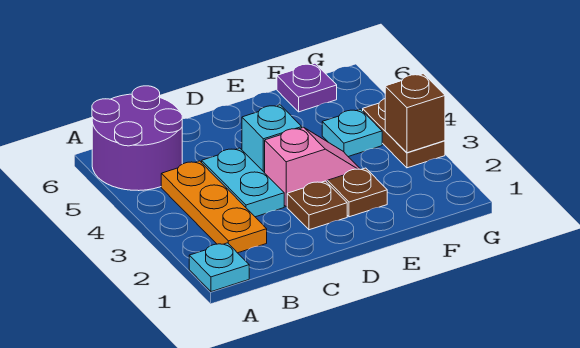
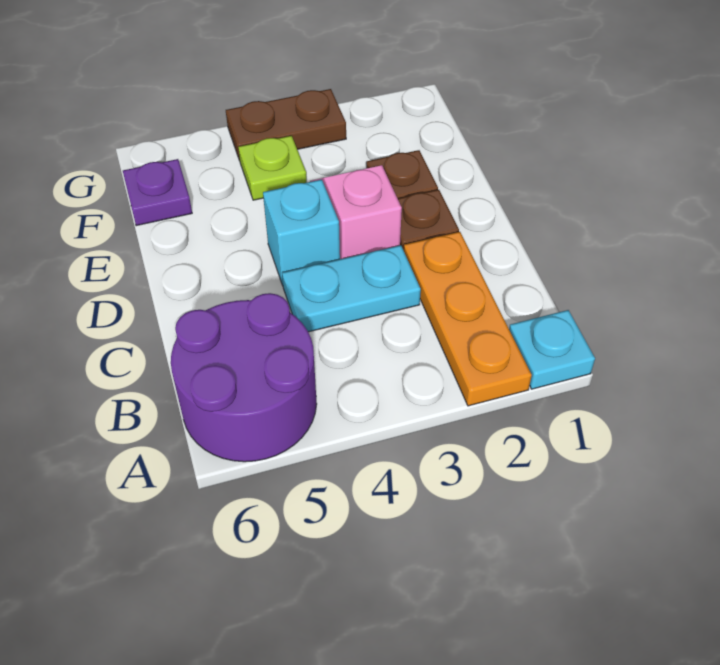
orange 1x3 plate [161,161,267,253] -> orange 1x3 plate turned to [404,232,532,406]
cyan 1x1 plate [322,109,382,157] -> lime 1x1 plate [238,136,307,200]
brown 1x1 brick [385,74,445,153] -> none

